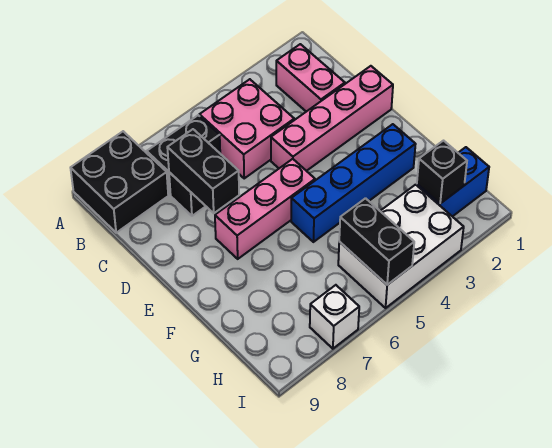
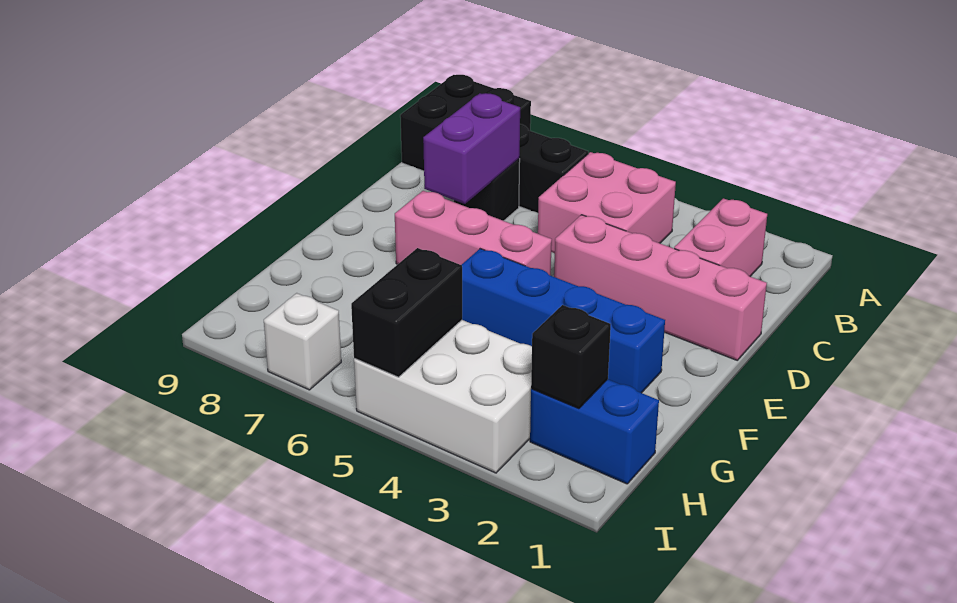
black 1x2 brick [167,129,239,213] -> purple 1x2 brick [423,93,520,204]

